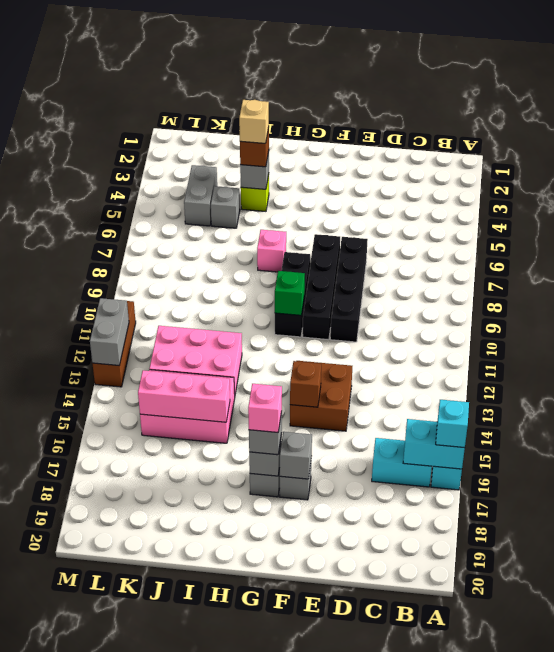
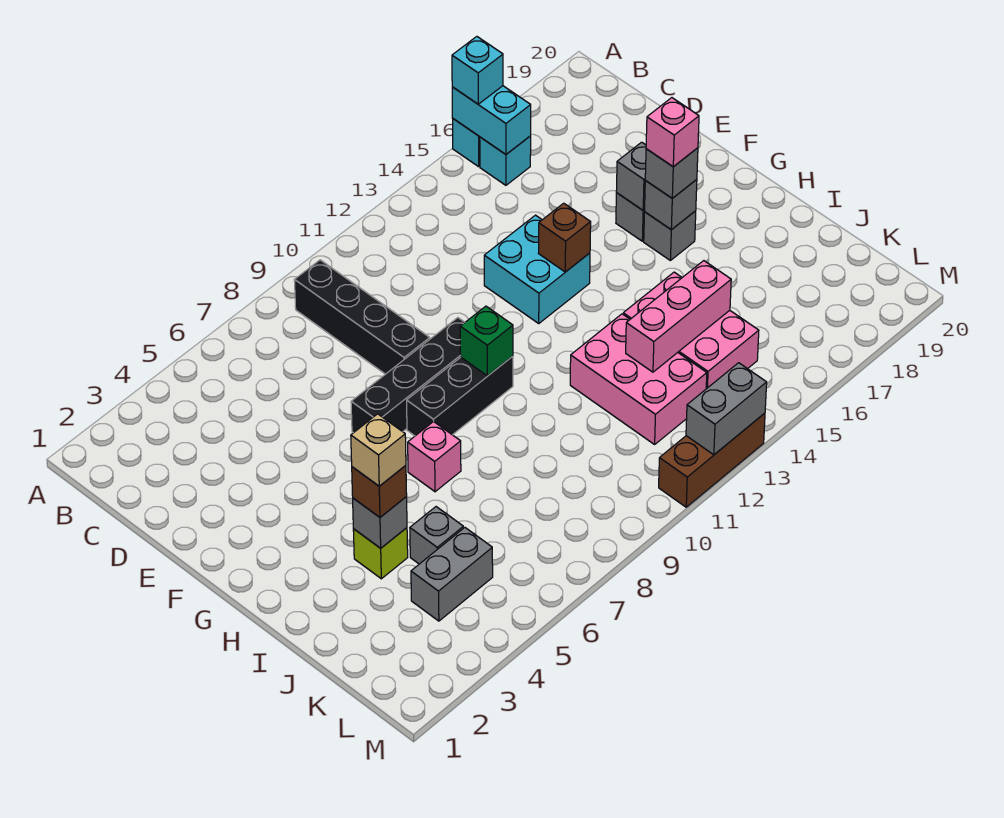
cyan 1x2 brick [372,438,432,487] -> cyan 1x1 brick [480,136,531,185]
black 1x4 brick [330,237,368,342] -> black 1x4 brick turned to [294,260,430,374]
brown 2x2 brick [290,361,352,431] -> cyan 2x2 brick [484,215,590,323]
pink 1x3 brick [138,370,230,422] -> pink 1x3 brick turned to [626,261,731,372]

